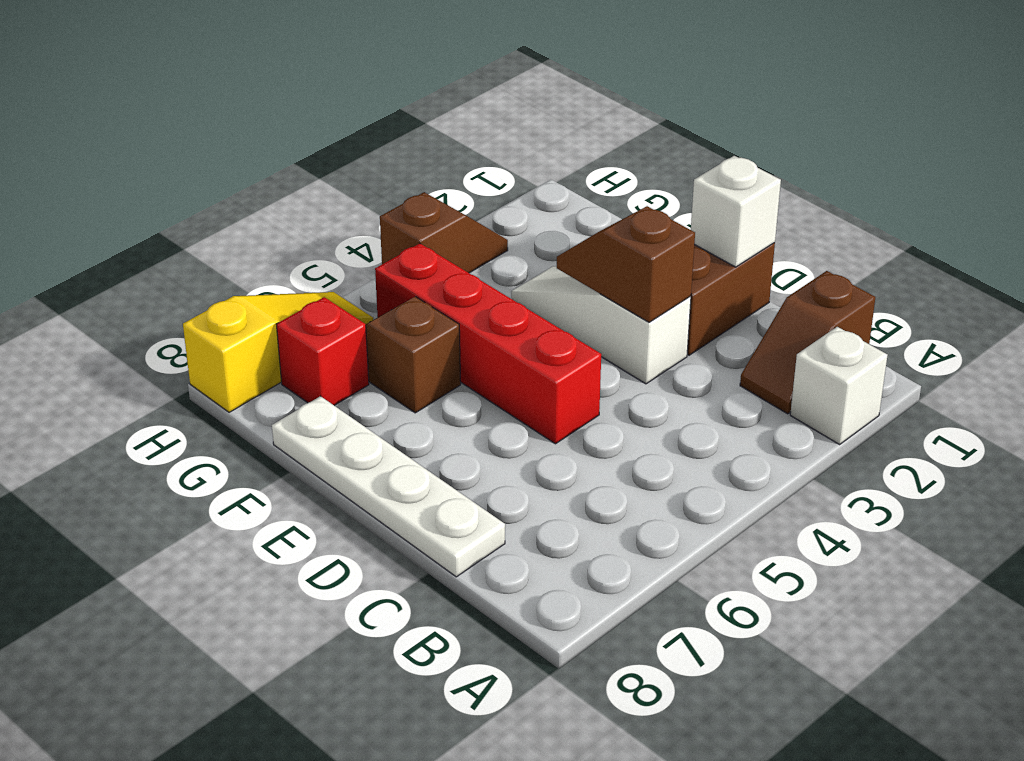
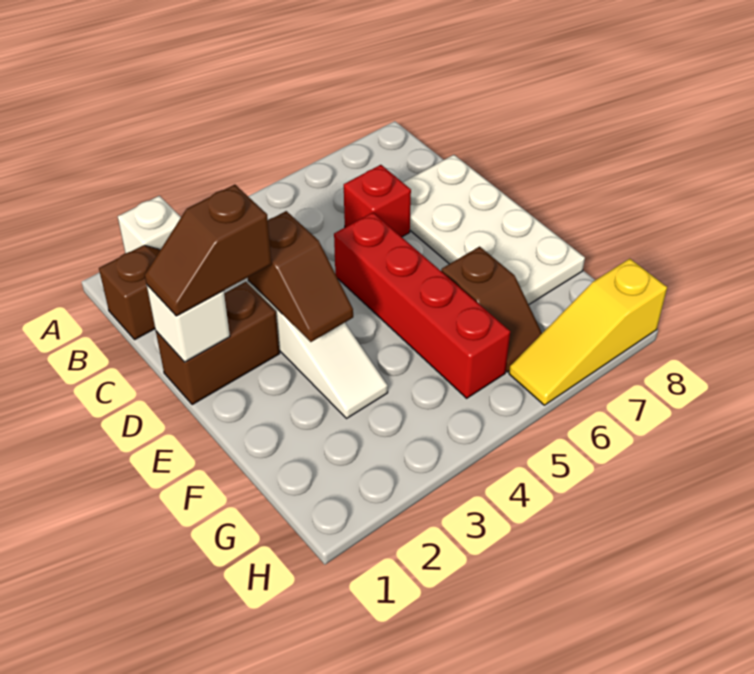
white 1x4 plate [272,396,505,577] -> white 2x4 plate [403,155,585,305]
red 1x1 brick [276,297,369,406] -> red 1x1 brick moved to [344,165,411,237]
brown 1x2 slope [380,192,508,273] -> brown 1x2 slope moved to [145,185,272,316]

